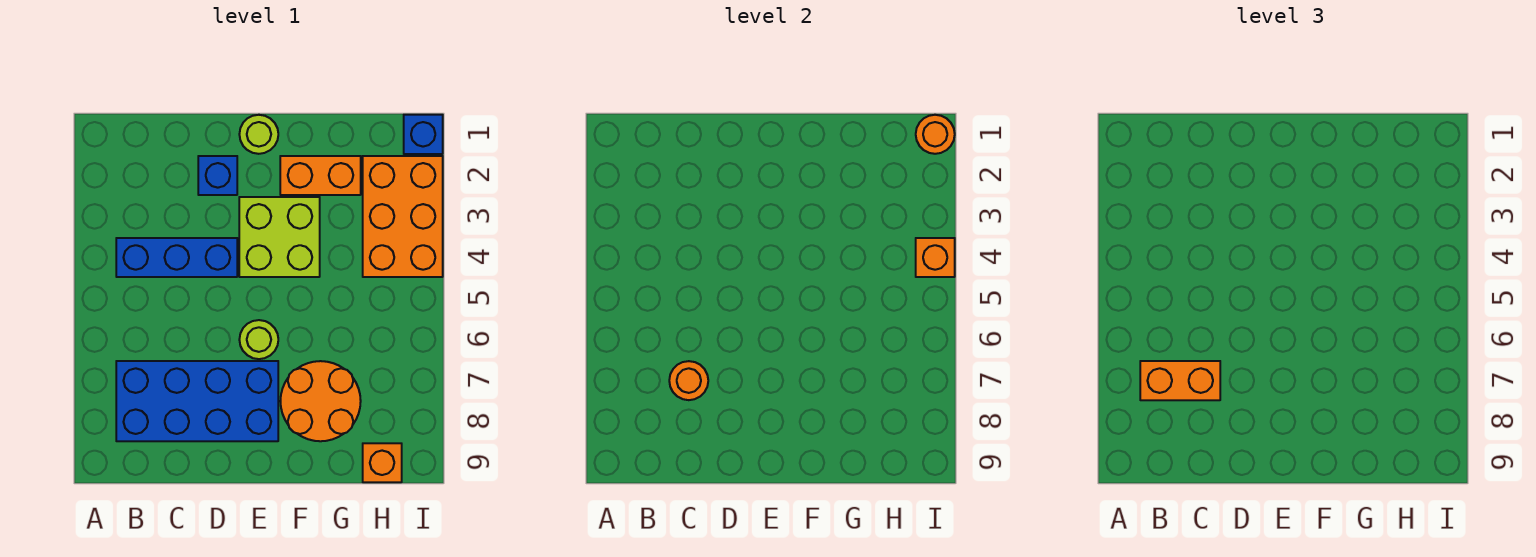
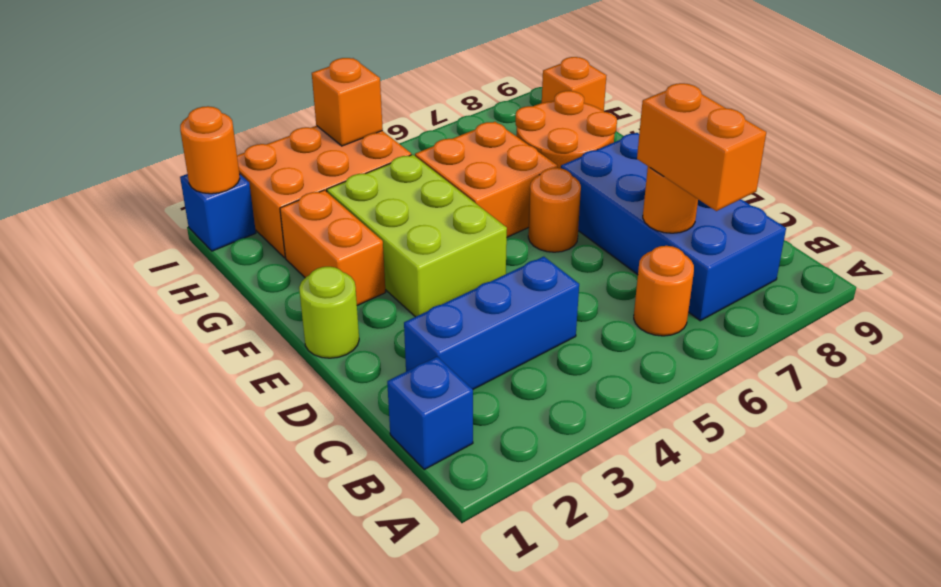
blue 1x3 brick [116,238,237,277] -> blue 1x3 brick turned to [404,257,579,389]
none -> orange 1x1 round brick [634,246,694,336]
blue 1x1 brick [198,156,237,195] -> blue 1x1 brick moved to [387,357,473,470]
lime 2x2 brick [239,197,320,277] -> lime 2x3 brick [327,155,507,317]
lime 1x1 round brick [239,320,278,359] -> orange 1x1 round brick [528,168,581,252]
none -> orange 2x2 brick [415,122,557,237]

